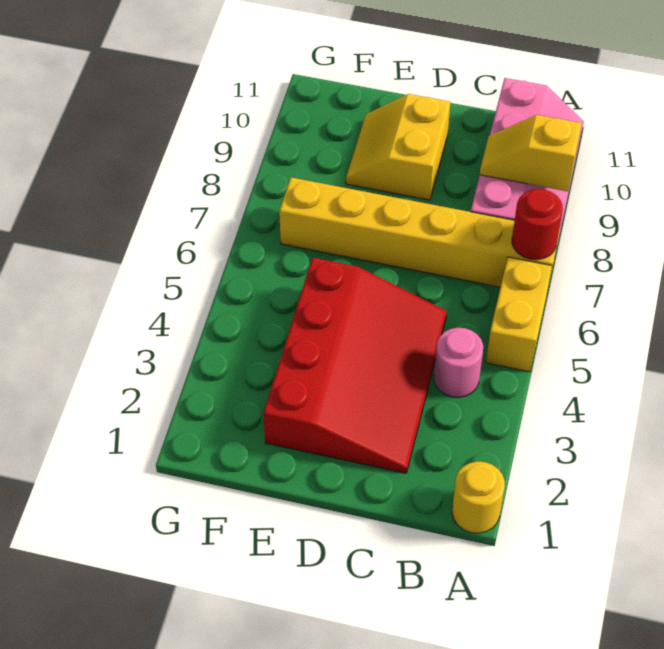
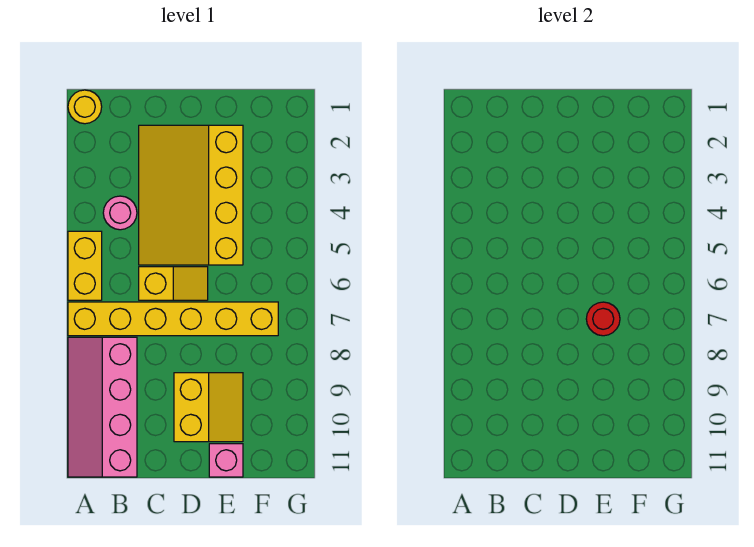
red 1x1 round brick [512,189,563,260] -> red 1x1 round brick moved to [586,302,620,336]
yellow 1x2 slope [480,115,582,191] -> yellow 1x2 slope moved to [139,267,208,300]
red 3x4 slope [263,258,447,473] -> yellow 3x4 slope [139,125,243,265]
none -> pink 1x1 brick [209,444,243,477]

